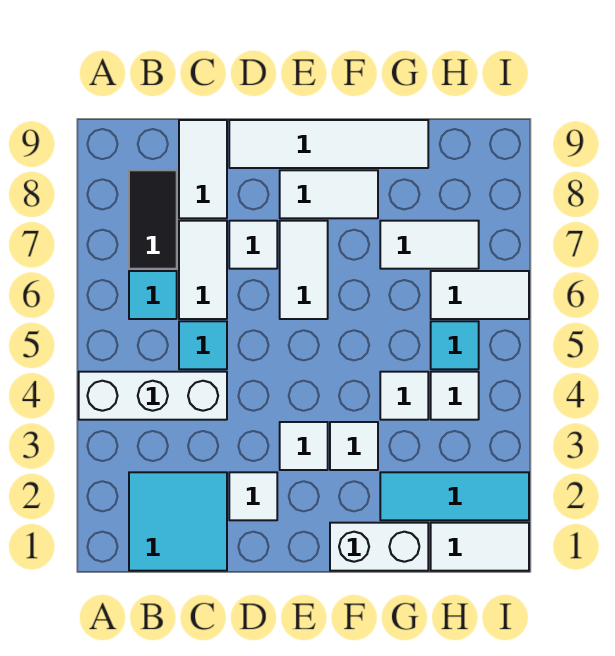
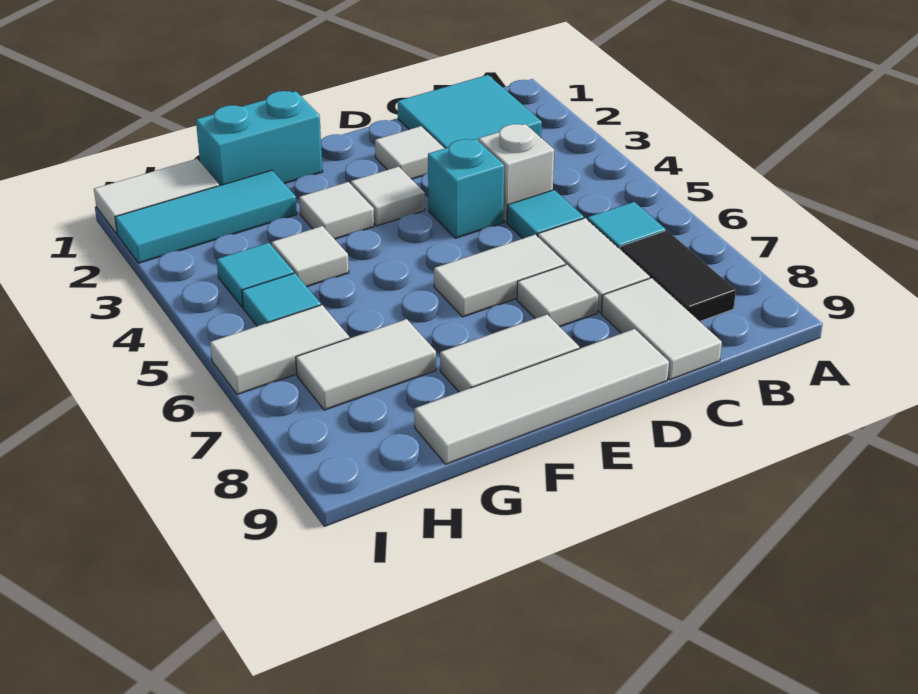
white 1x3 brick [79,372,227,420] -> white 1x1 brick [478,124,554,222]
none -> cyan 1x1 brick [428,139,504,238]
white 1x2 tile [280,221,328,319] -> white 1x2 tile turned to [434,235,565,317]
white 1x2 brick [330,523,428,571] -> cyan 1x2 brick [196,91,323,186]
white 1x1 tile [431,372,479,420] -> cyan 1x1 tile [217,243,294,308]

